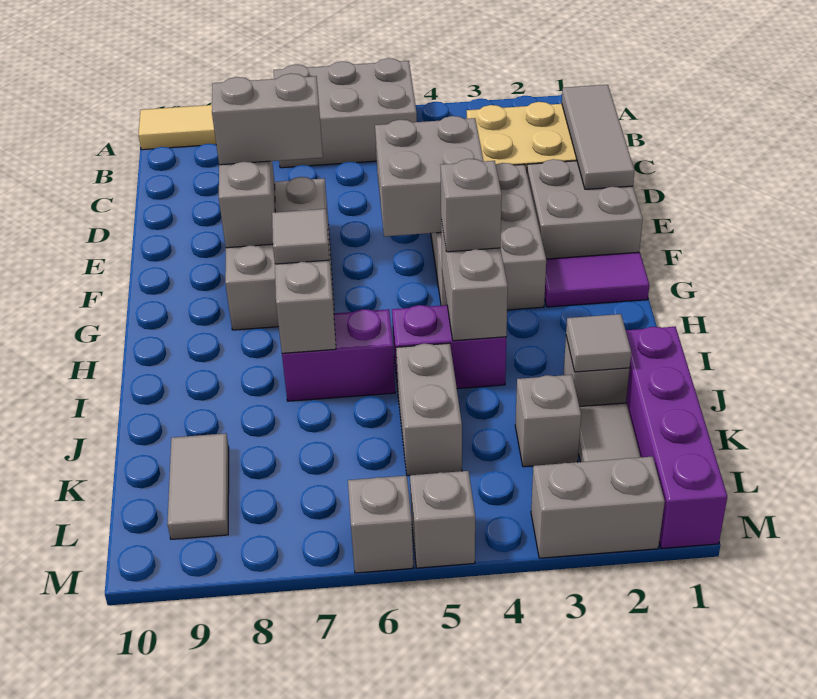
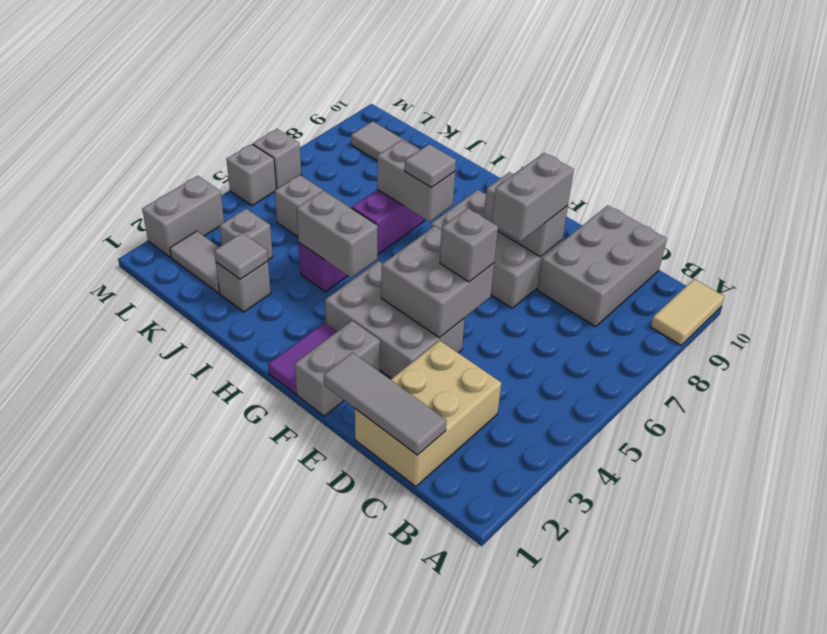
grey 2x3 brick [274,58,417,168] -> grey 2x3 brick moved to [537,205,667,327]
grey 2x2 brick [527,159,643,259] -> grey 1x2 brick [295,321,380,416]
grey 1x1 brick [440,159,502,252] -> grey 1x1 brick moved to [440,208,498,282]
purple 1x4 brick [626,327,727,549] -> none

